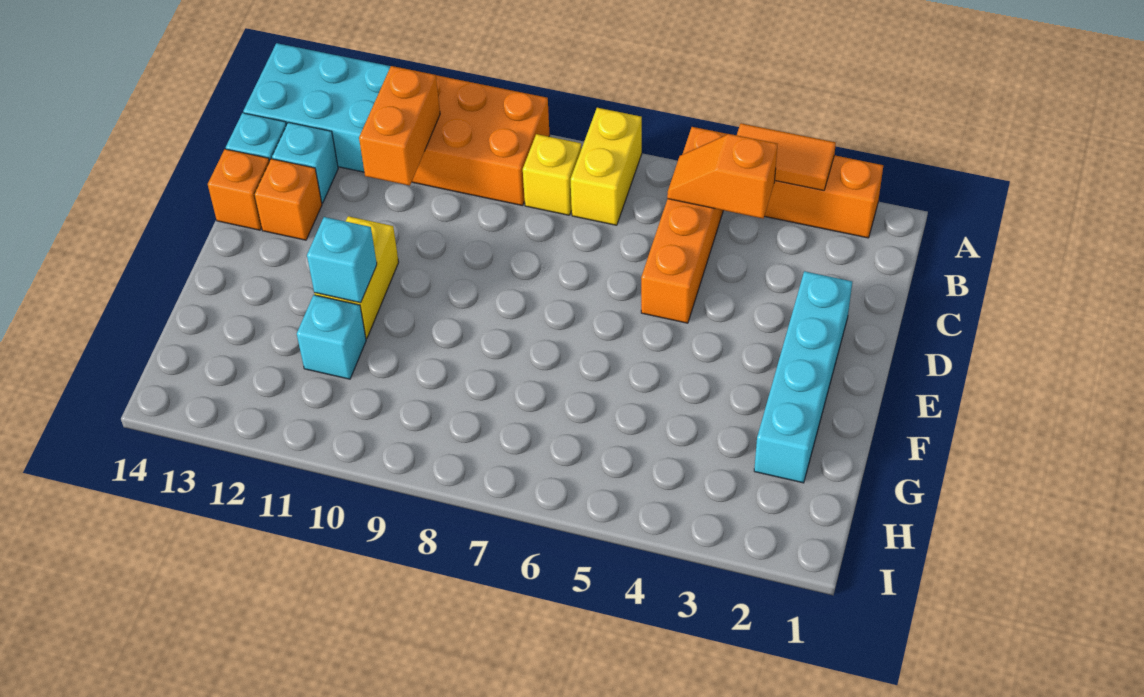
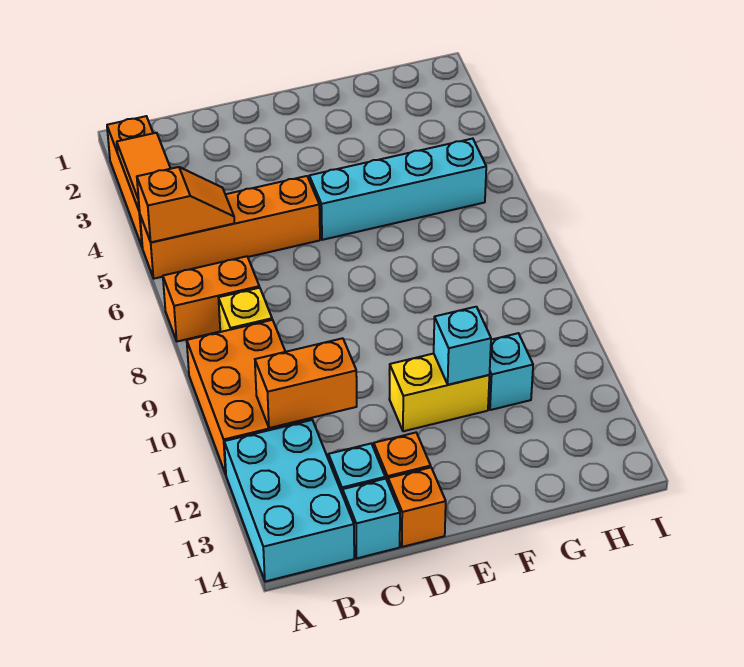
yellow 1x2 brick [571,108,642,225] -> orange 1x2 brick [163,256,259,342]
orange 1x2 slope [667,134,778,218] -> orange 1x2 slope turned to [137,167,234,242]
cyan 1x4 brick [754,271,852,483] -> cyan 1x4 brick moved to [309,139,486,240]

